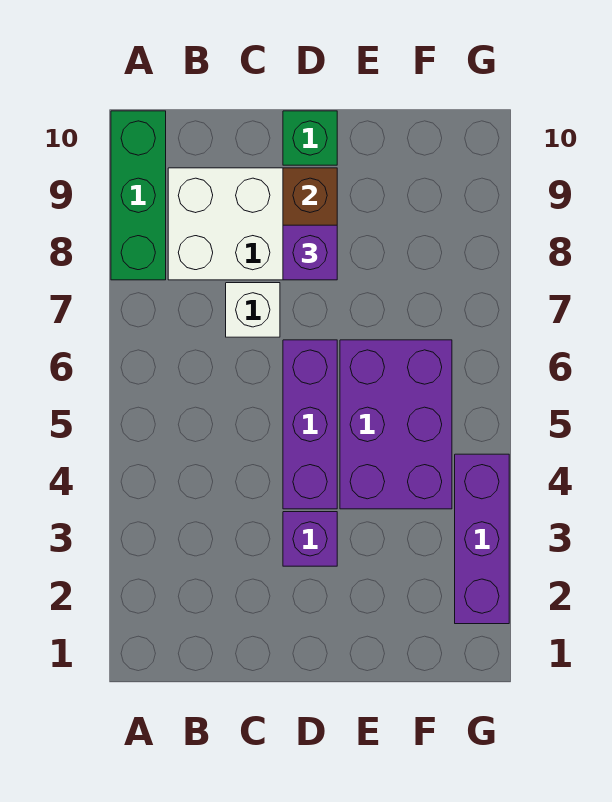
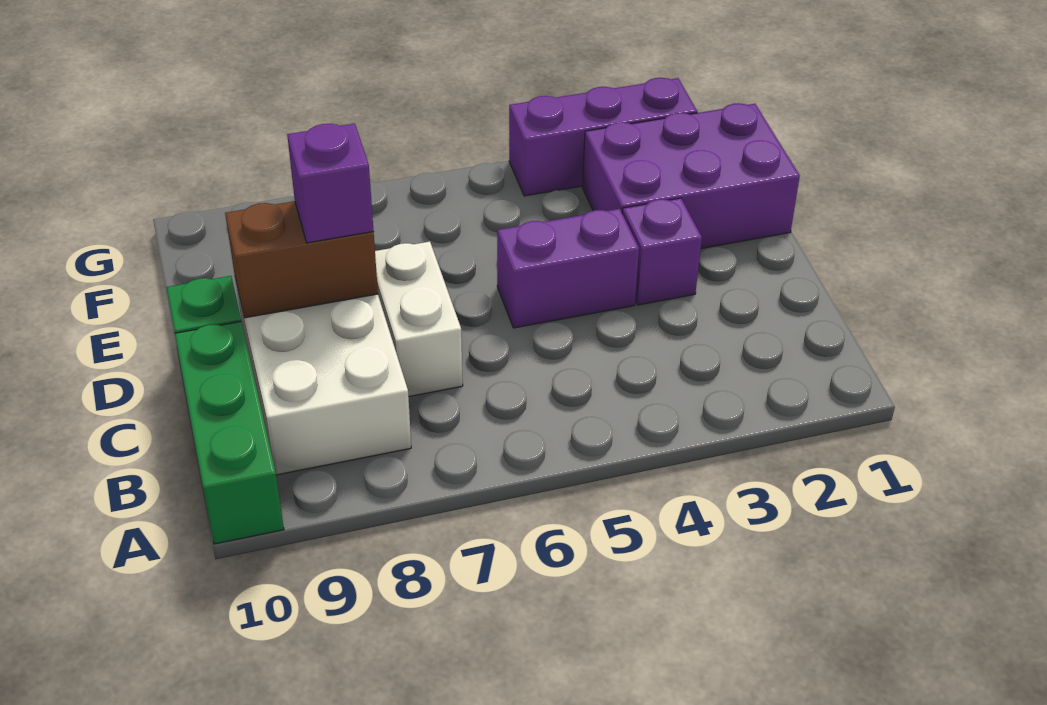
green 1x3 brick [111,111,166,280] -> green 1x3 brick turned to [175,321,284,544]
white 1x1 brick [226,283,280,337] -> white 1x2 brick [375,242,463,397]
purple 1x3 brick [283,340,337,509] -> purple 1x2 brick [497,209,639,328]
purple 2x3 brick [340,340,452,509] -> purple 2x3 brick moved to [582,103,800,248]

